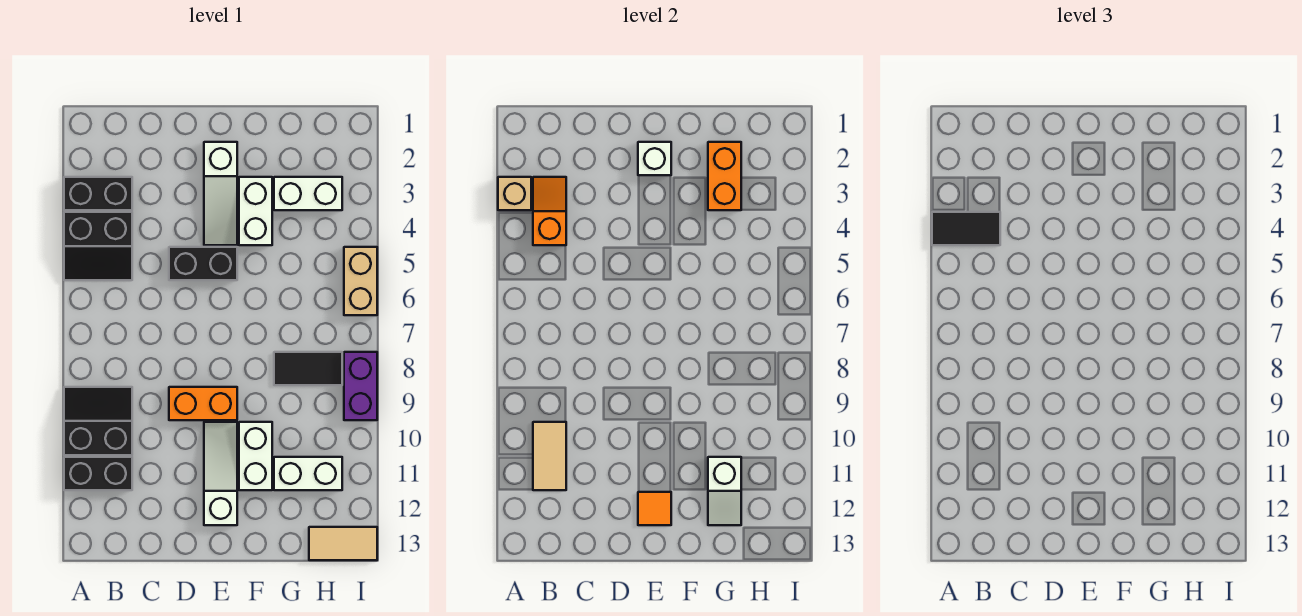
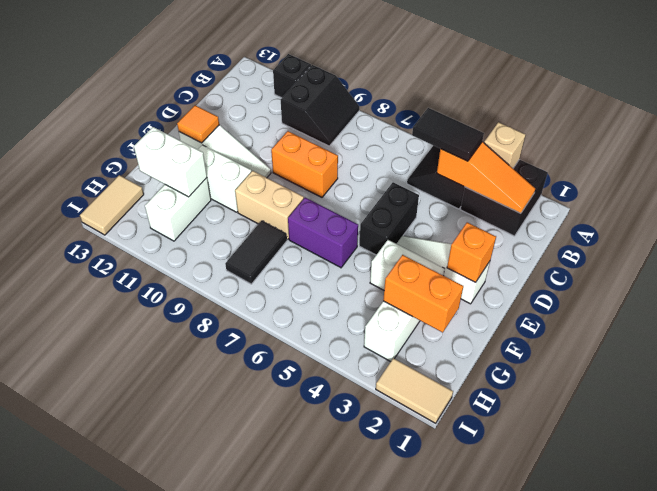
black 1x2 brick [64,177,132,210] -> black 2x2 brick [460,159,548,236]
black 1x2 tile [932,212,1000,245] -> black 1x2 tile turned to [412,108,484,161]
black 1x2 brick [64,457,132,490] -> black 1x1 brick [273,54,311,98]
orange 1x2 slope [533,177,566,245] -> orange 1x3 slope [437,142,535,213]
tan 1x2 tile [533,422,566,490] -> tan 1x2 tile moved to [376,358,453,423]
orange 1x2 brick [169,387,237,420] -> orange 1x2 brick turned to [271,131,338,197]
white 1x1 brick [638,142,671,175] -> orange 1x1 brick [447,222,496,282]
white 1x2 slope [708,457,741,525] -> white 1x2 brick [134,127,207,197]
tan 1x2 brick [344,247,377,315] -> tan 1x2 brick moved to [235,171,304,239]
purple 1x2 brick [344,352,377,420] -> purple 1x2 brick moved to [288,198,358,268]

